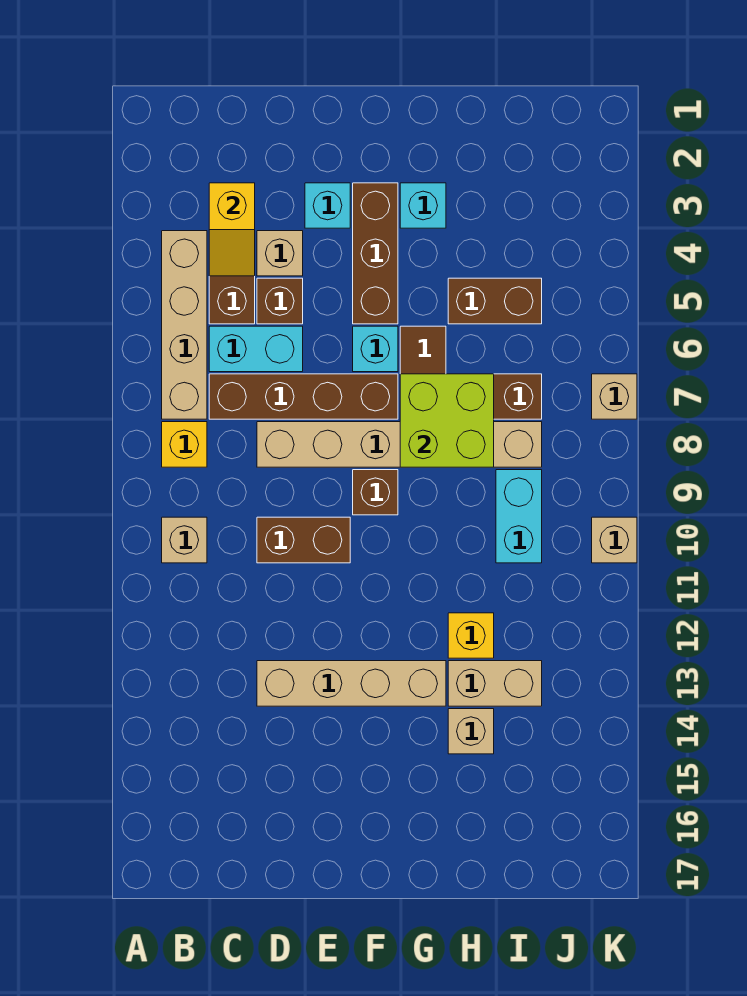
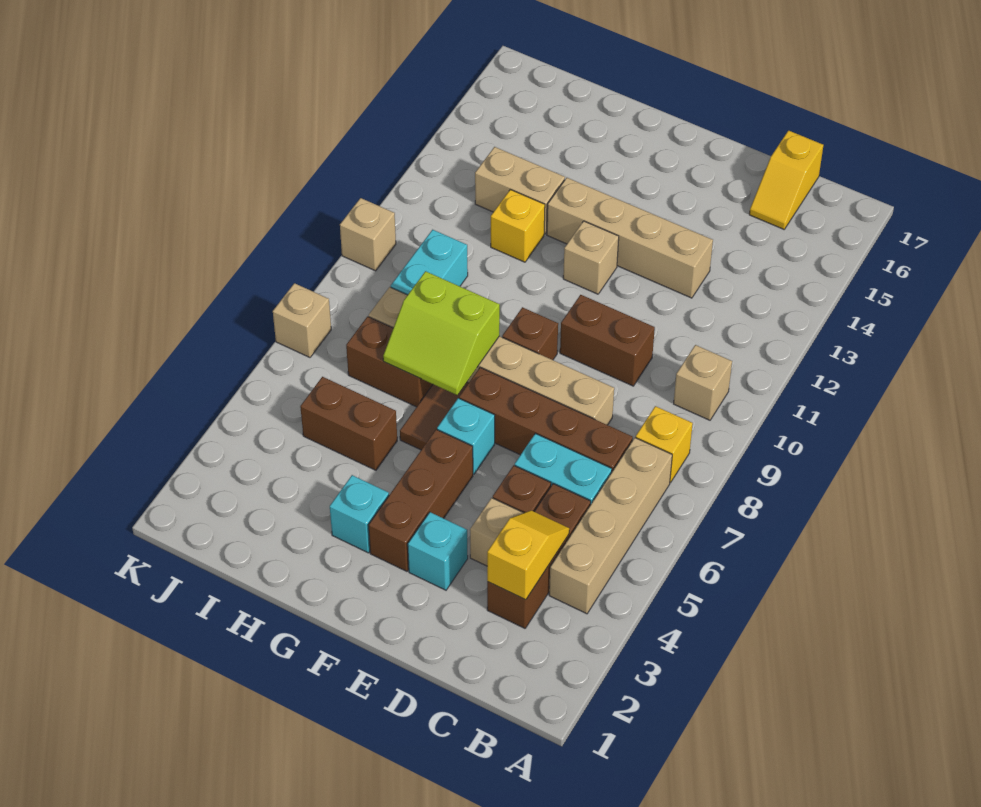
none -> yellow 1x2 slope [749,131,824,229]
lime 2x2 brick [400,374,494,467] -> lime 2x2 slope [383,271,500,395]
tan 1x1 brick [448,709,494,754] -> tan 1x1 brick moved to [563,221,619,294]

